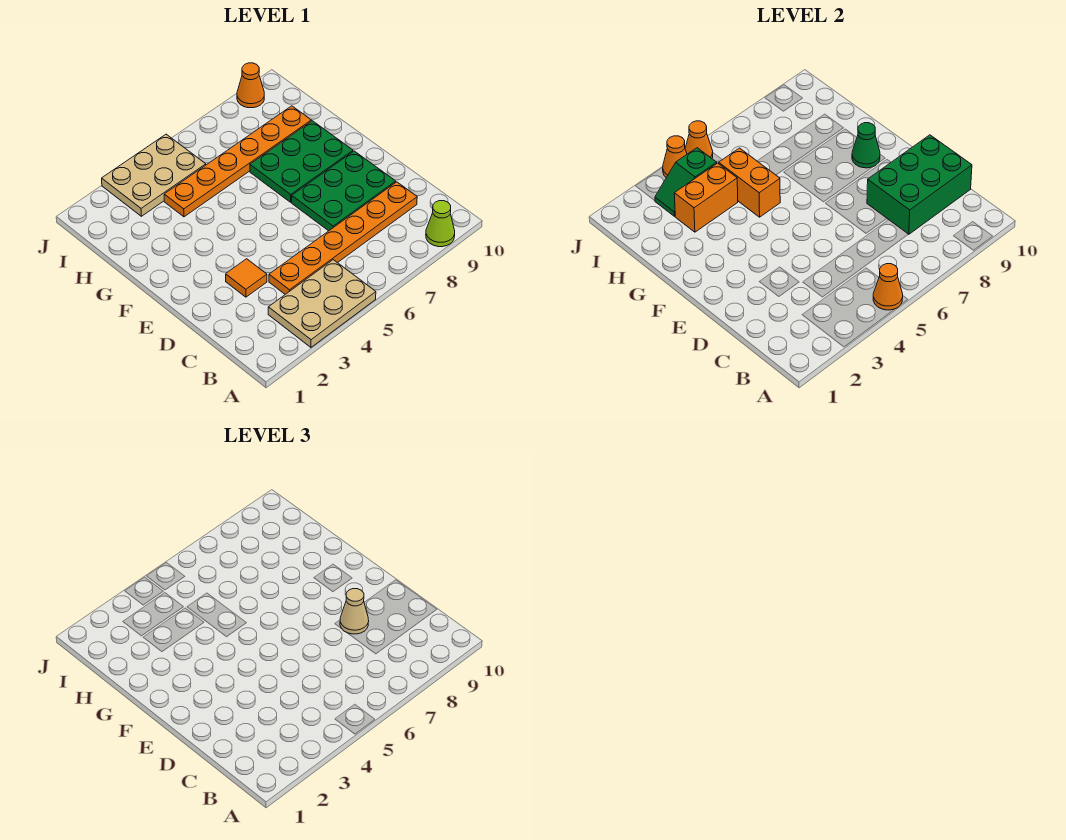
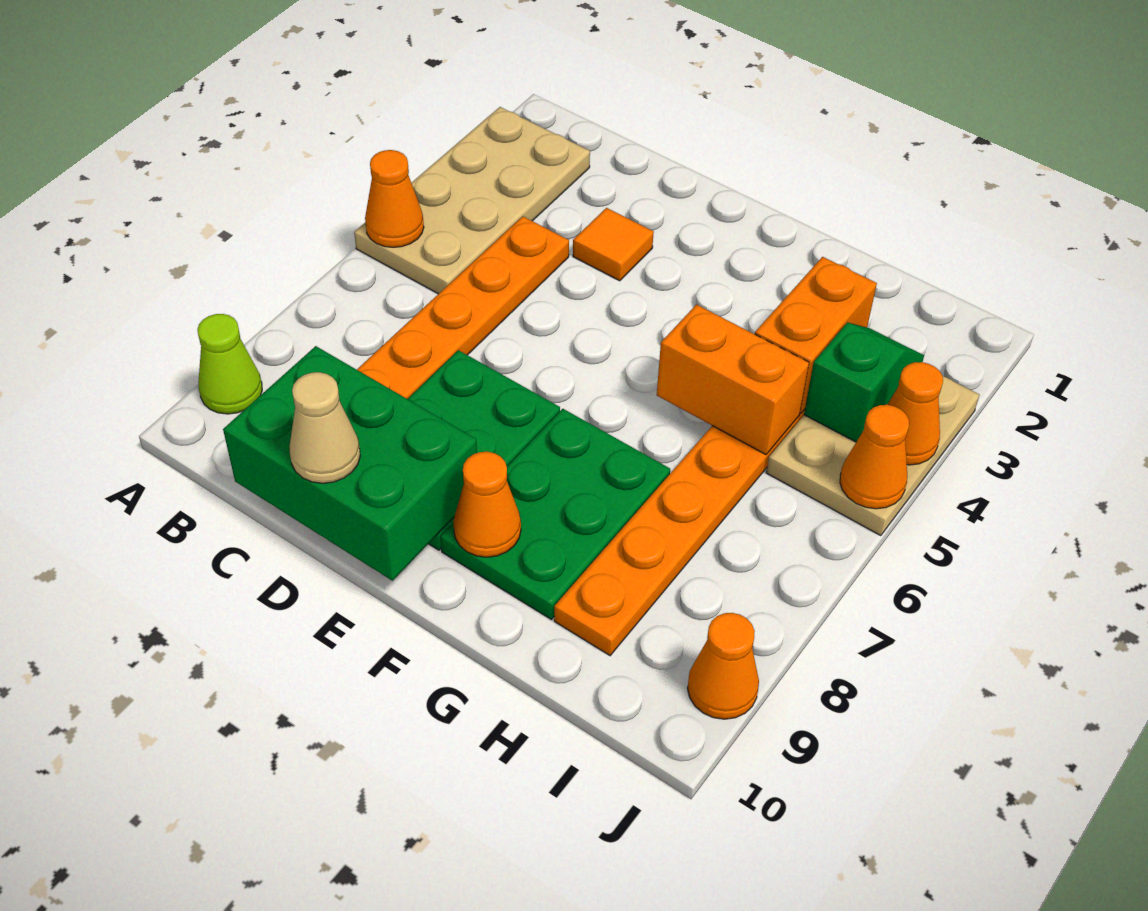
tan 2x3 plate [268,260,376,347] -> tan 2x4 plate [354,107,590,294]
green 2x3 brick [867,135,972,234] -> green 2x3 brick turned to [223,346,477,581]
tan 1x1 cone [340,589,369,634] -> tan 1x1 cone moved to [289,372,360,483]
green 1x1 cone [852,123,880,168] -> orange 1x1 cone [453,452,521,557]

